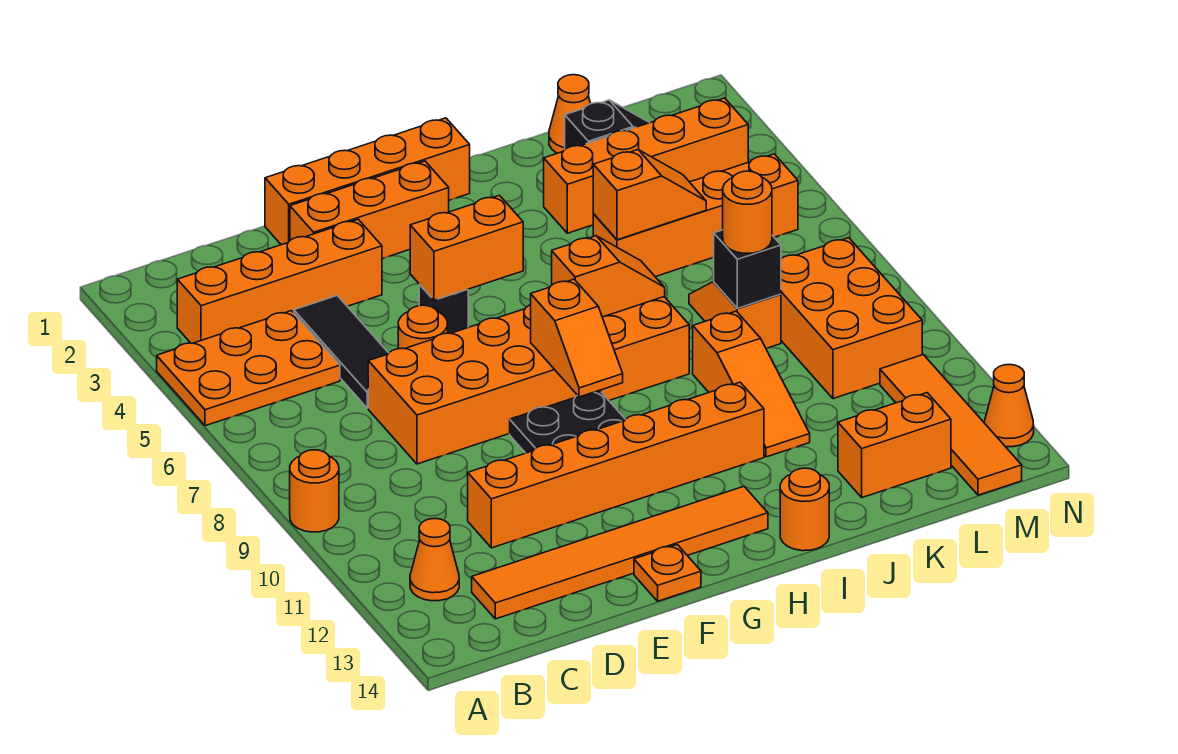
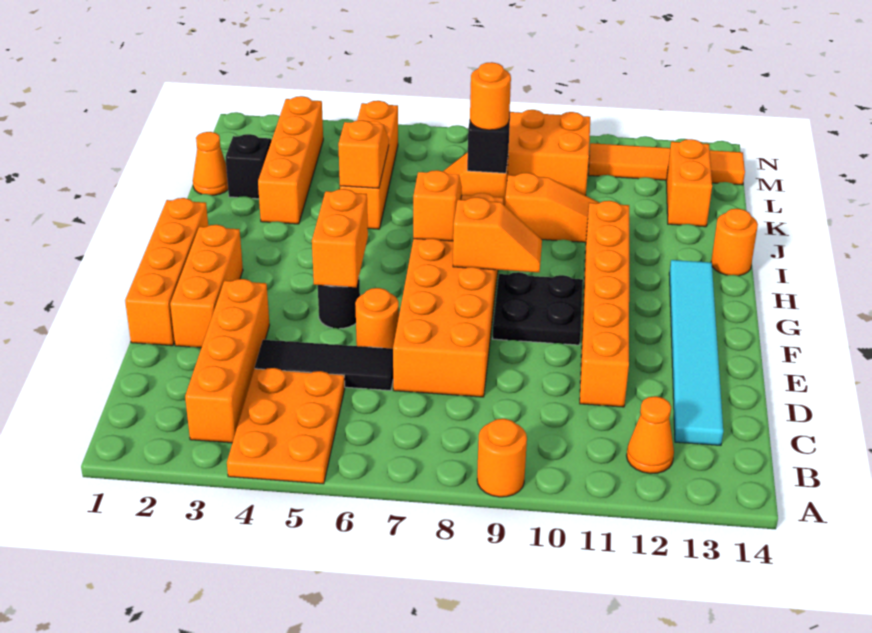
orange 1x6 tile [472,486,768,619] -> cyan 1x6 tile [669,260,723,445]
orange 1x1 plate [634,545,701,601] -> none
orange 1x1 cone [984,364,1034,447] -> none

